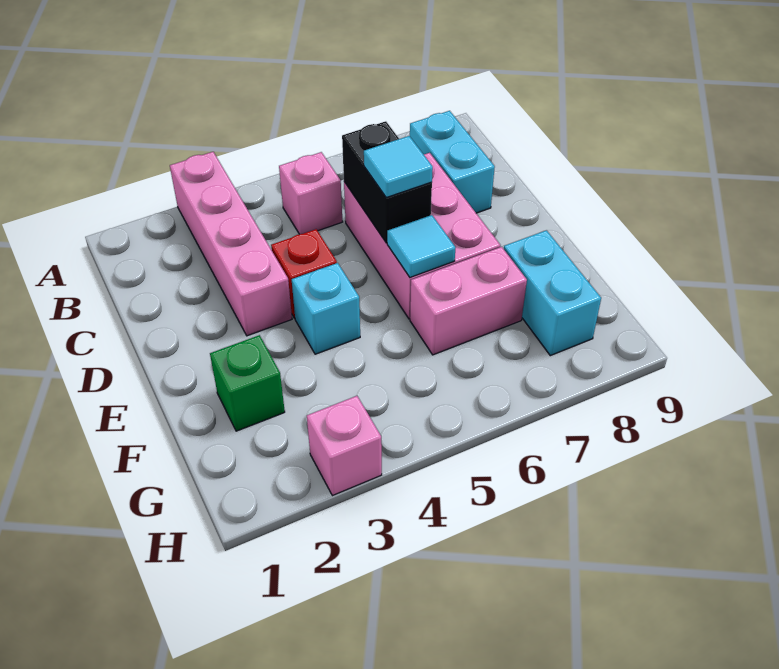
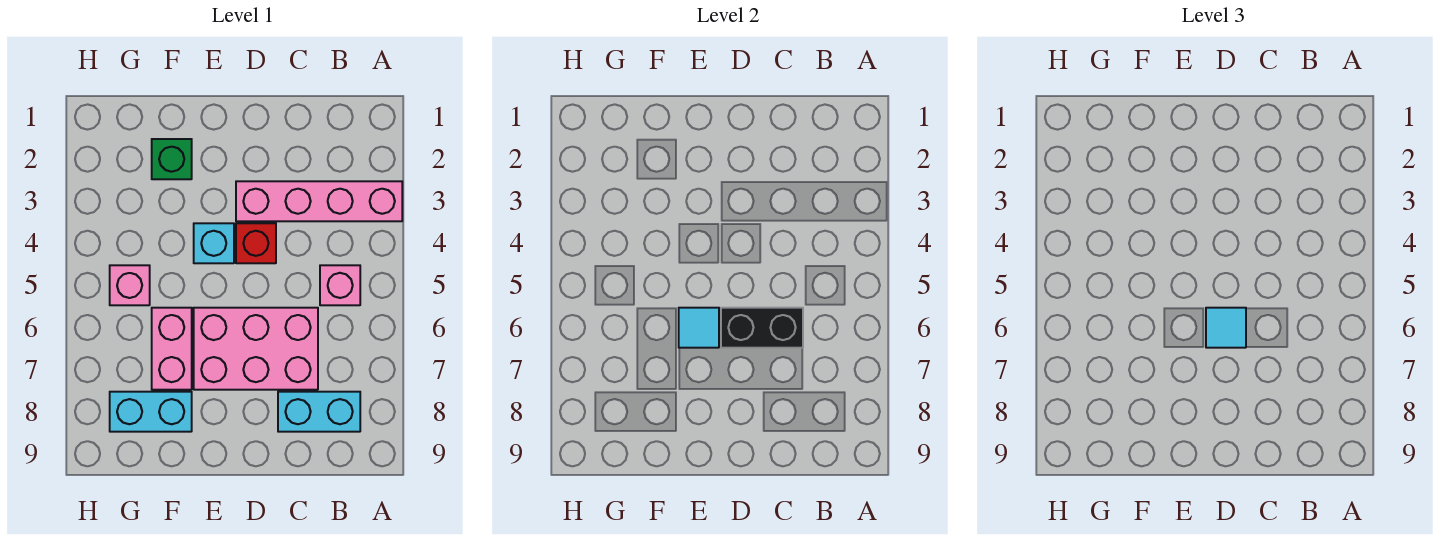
pink 1x1 brick [307,396,382,496] -> pink 1x1 brick moved to [110,265,150,305]

